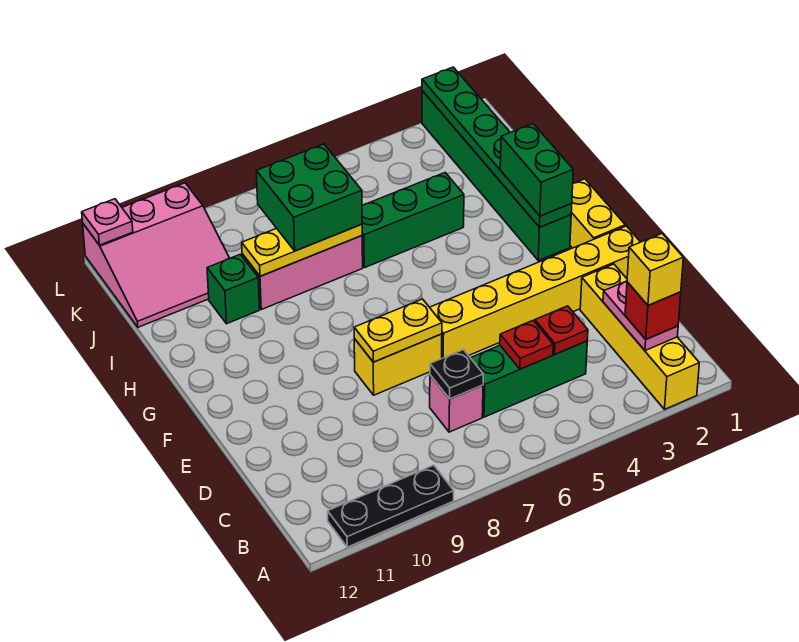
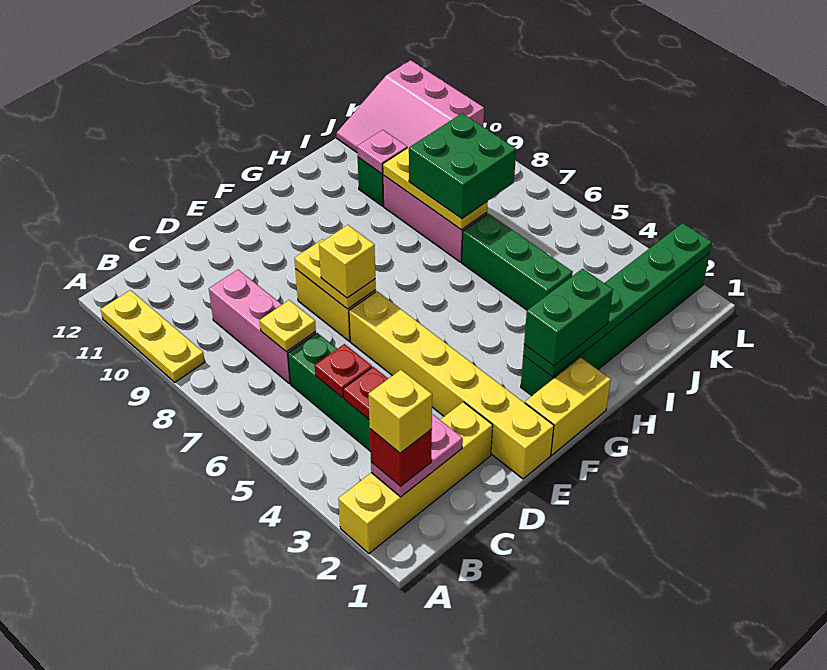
black 1x3 plate [328,465,454,547] -> yellow 1x3 plate [101,290,205,382]
pink 1x1 brick [430,375,483,432] -> pink 1x3 brick [209,270,316,384]
black 1x1 plate [430,350,483,399] -> yellow 1x1 plate [260,300,316,352]
none -> yellow 1x1 brick [319,225,375,298]
pink 1x1 plate [82,199,133,245] -> pink 1x1 plate moved to [357,130,407,174]

